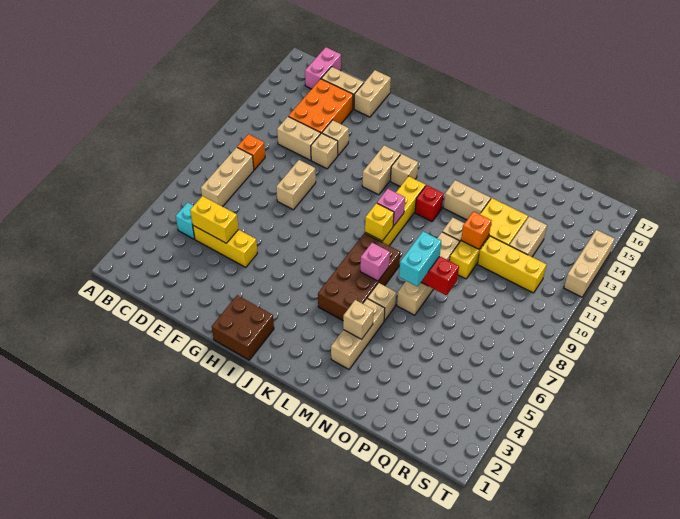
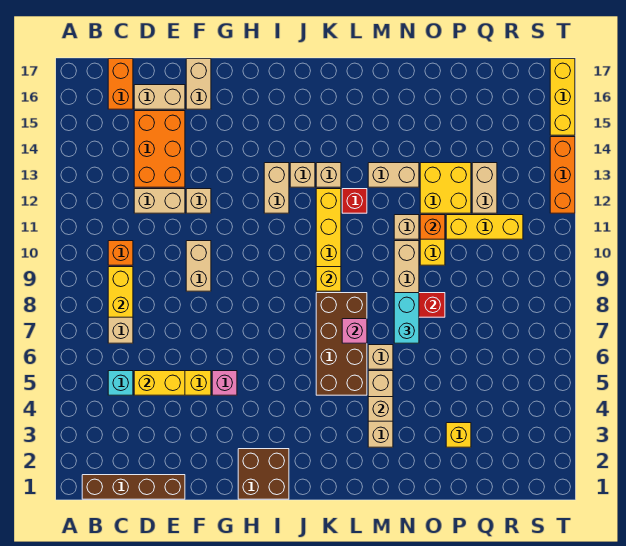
none -> brown 1x4 brick [82,475,185,499]
none -> yellow 1x2 brick [108,267,133,317]
pink 1x2 brick [305,47,341,89] -> orange 1x2 brick [108,59,133,109]
tan 1x1 brick [322,120,349,155] -> tan 1x1 brick moved to [316,163,341,187]
pink 1x1 brick [377,189,405,226] -> pink 1x1 brick moved to [212,371,237,395]
none -> yellow 1x1 brick [446,423,471,447]
tan 1x3 brick [564,230,614,297] -> orange 1x3 brick [550,137,575,213]
none -> yellow 1x3 brick [550,59,575,135]

